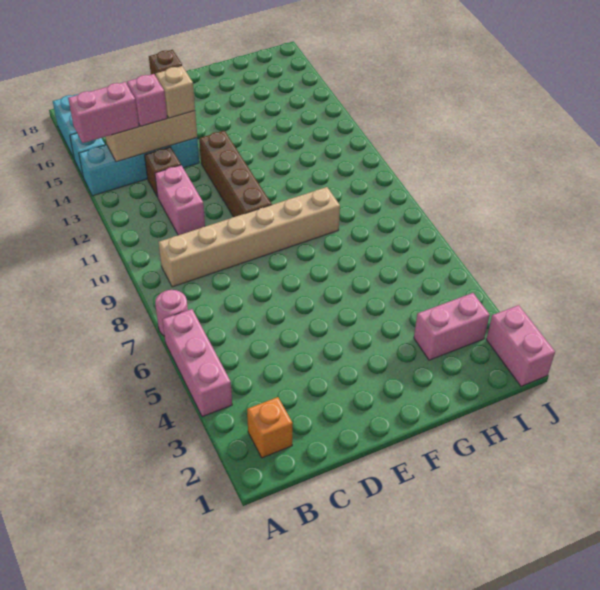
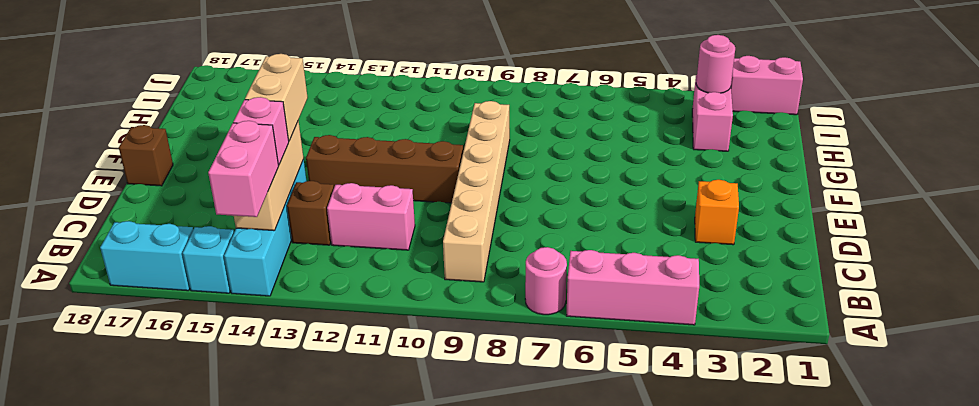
orange 1x1 brick [247,397,293,458] -> orange 1x1 brick moved to [695,180,739,245]
tan 1x1 brick [156,66,195,118] -> tan 1x2 brick [245,54,308,141]
none -> pink 1x1 round brick [696,35,735,93]

